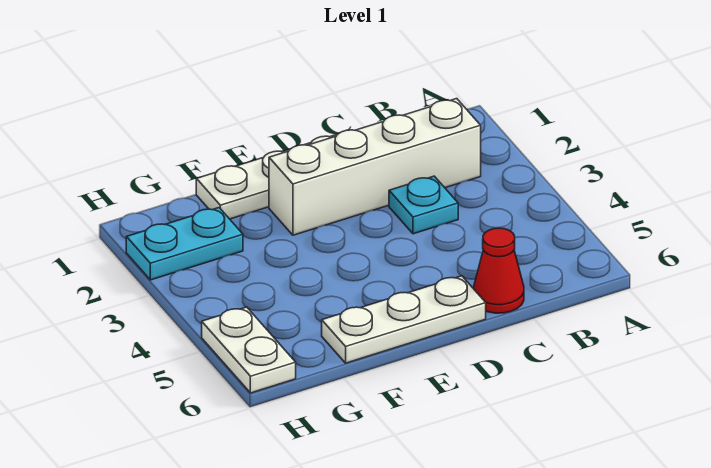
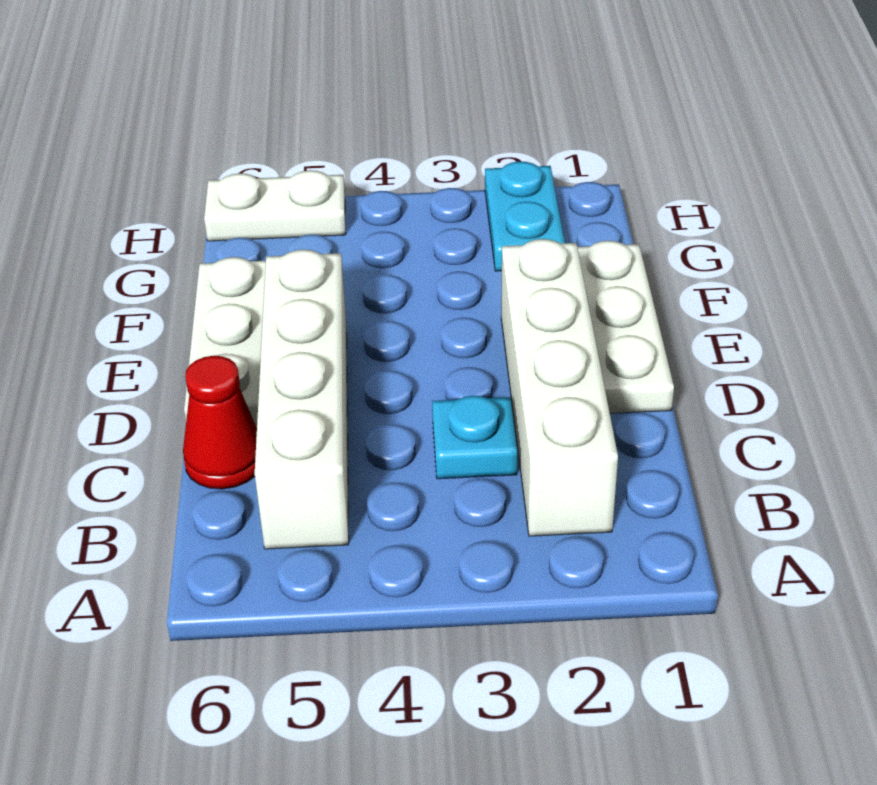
none -> white 1x4 brick [255,250,349,549]

